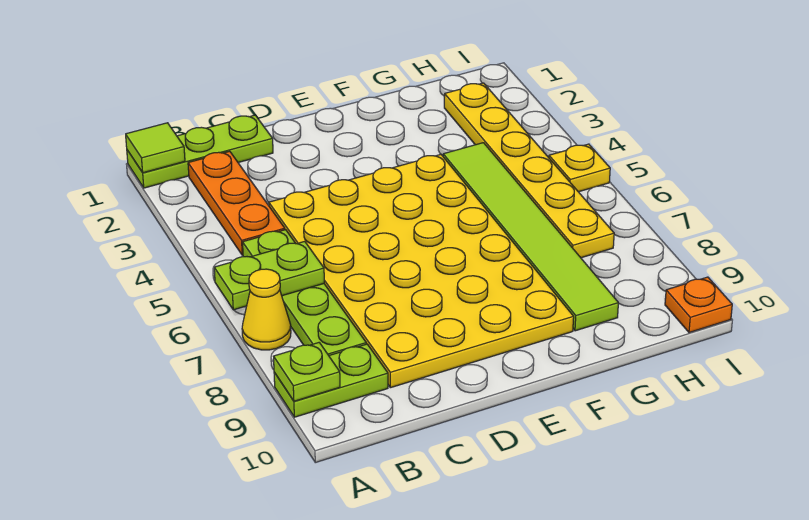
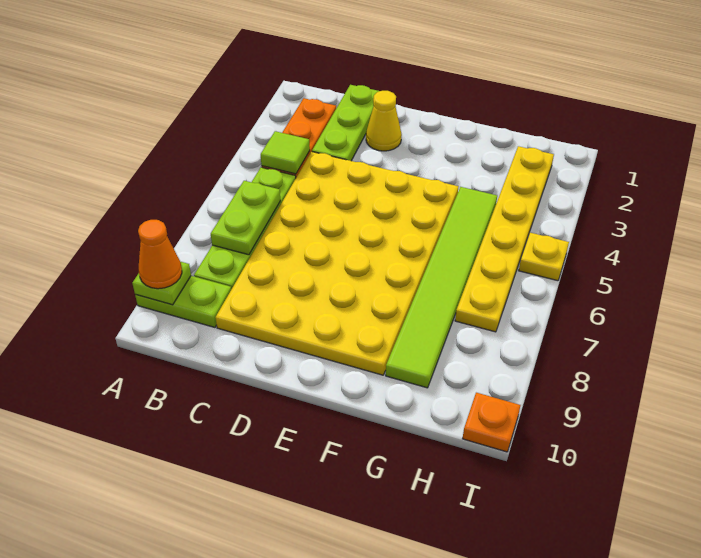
lime 1x3 plate [127,115,273,188] -> lime 1x3 plate turned to [312,85,379,161]
lime 1x1 tile [126,123,185,173] -> lime 1x1 tile moved to [261,131,310,174]
lime 1x2 plate [214,241,324,310] -> lime 1x2 plate turned to [211,181,280,255]
yellow 1x1 cone [242,269,291,350] -> yellow 1x1 cone moved to [366,91,402,151]
none -> orange 1x1 cone [138,220,182,289]

